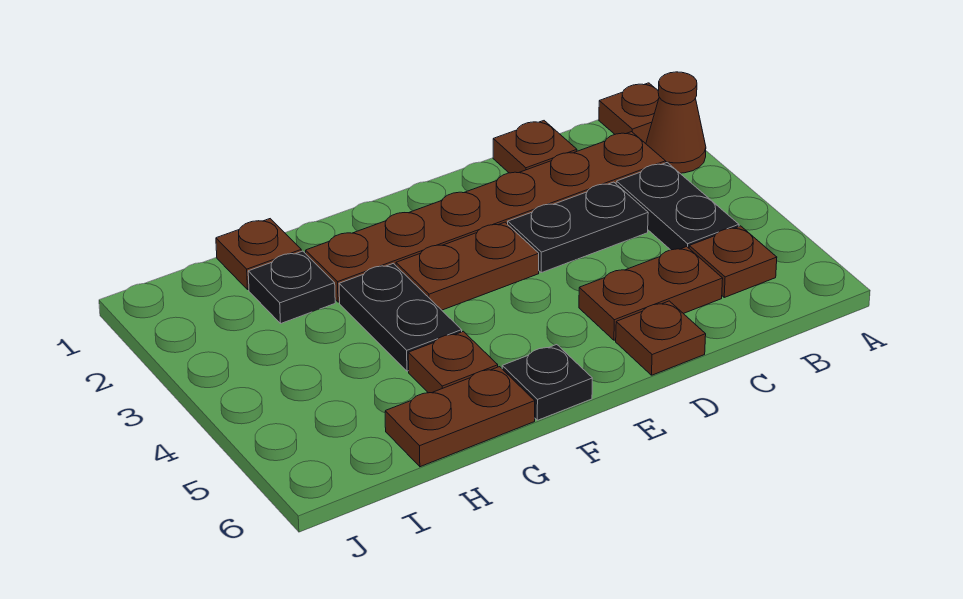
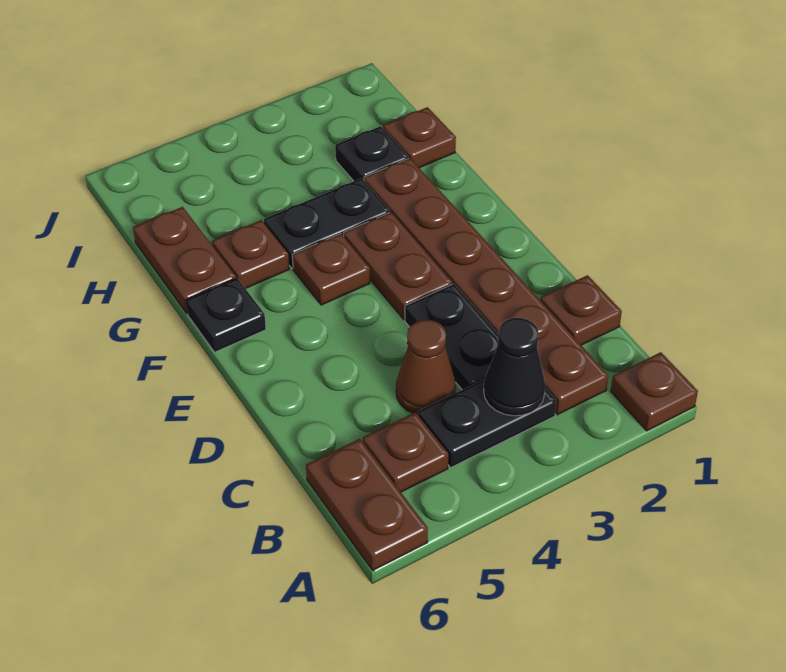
brown 1x1 cone [646,72,706,173] -> brown 1x1 cone moved to [396,320,456,415]
none -> black 1x1 cone [484,318,545,416]
brown 1x2 plate [579,247,723,340] -> brown 1x2 plate moved to [306,439,428,571]
brown 1x1 plate [616,301,706,375] -> brown 1x1 plate moved to [292,234,370,305]

